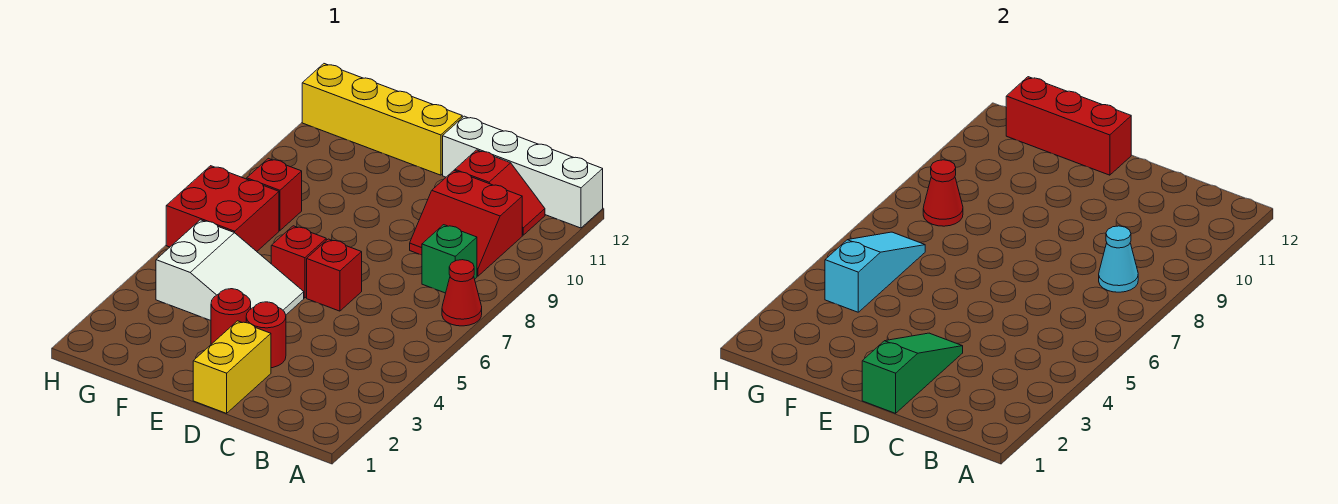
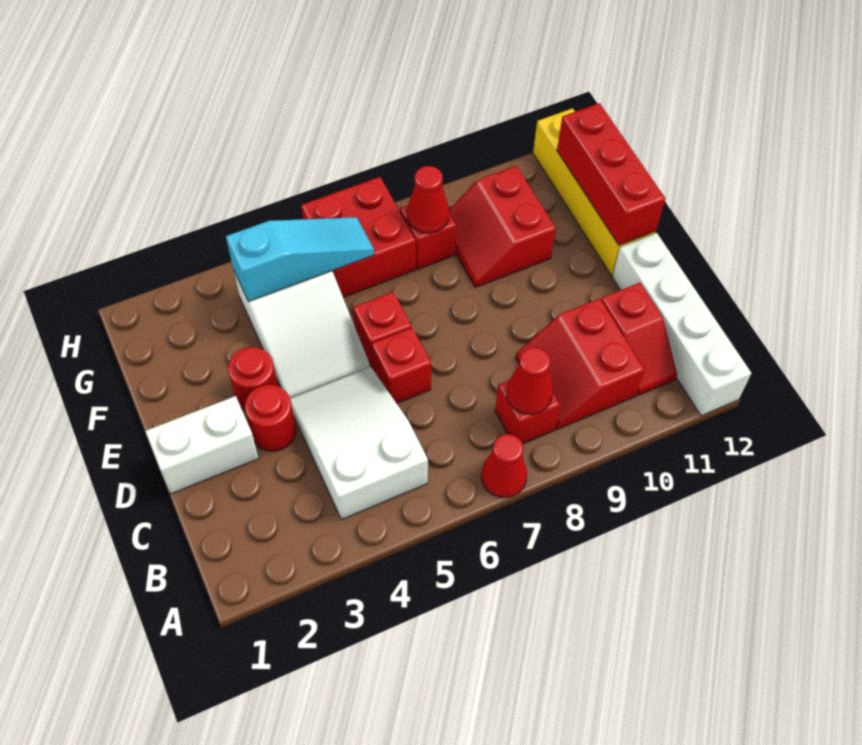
none -> white 2x3 slope [290,367,428,520]
green 1x1 brick [422,225,477,293] -> red 1x1 brick [495,380,560,444]
cyan 1x1 cone [1099,226,1138,292] -> red 1x1 cone [507,347,553,414]
yellow 1x2 brick [193,321,271,413] -> white 1x2 brick [145,396,259,494]
green 1x3 slope [862,333,963,413] -> none
none -> red 2x2 slope [449,166,556,287]

